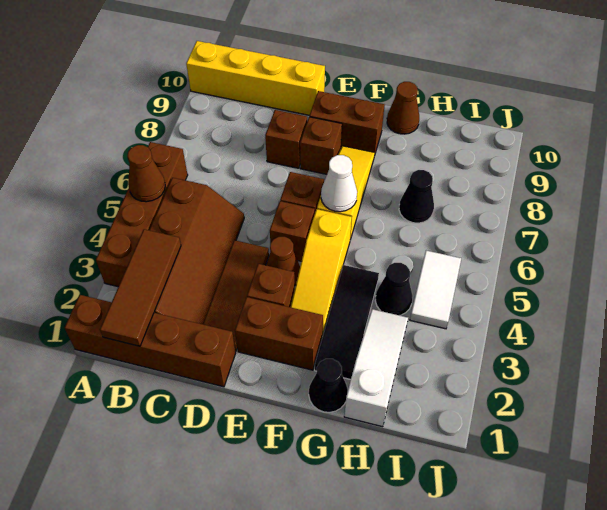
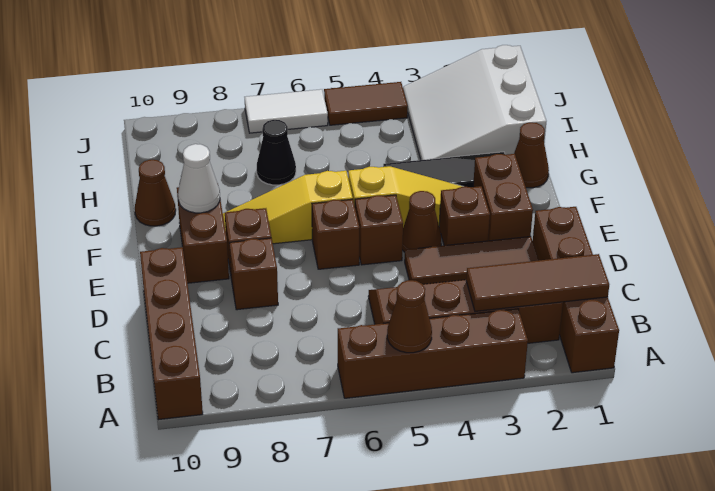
yellow 1x4 brick [186,41,325,115] -> brown 1x4 brick [140,247,203,420]
white 1x1 cone [321,155,357,212] -> white 1x1 cone moved to [178,144,220,213]
black 1x1 cone [309,359,348,412] -> brown 1x1 cone [514,122,549,188]
white 1x3 slope [344,309,408,427] -> white 3x3 slope [403,45,546,160]
black 1x1 cone [375,263,413,315] -> none
white 1x2 tile [410,251,461,329] -> white 1x2 tile moved to [245,89,328,133]
none -> brown 1x2 tile [324,82,408,125]

